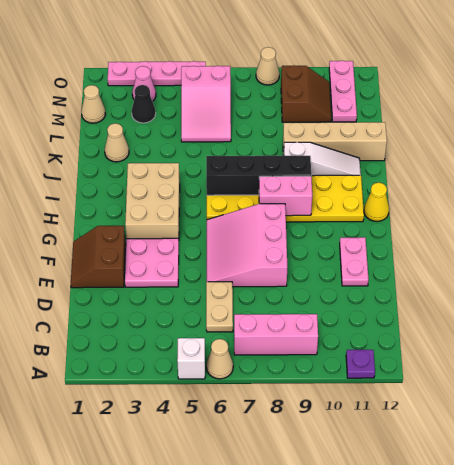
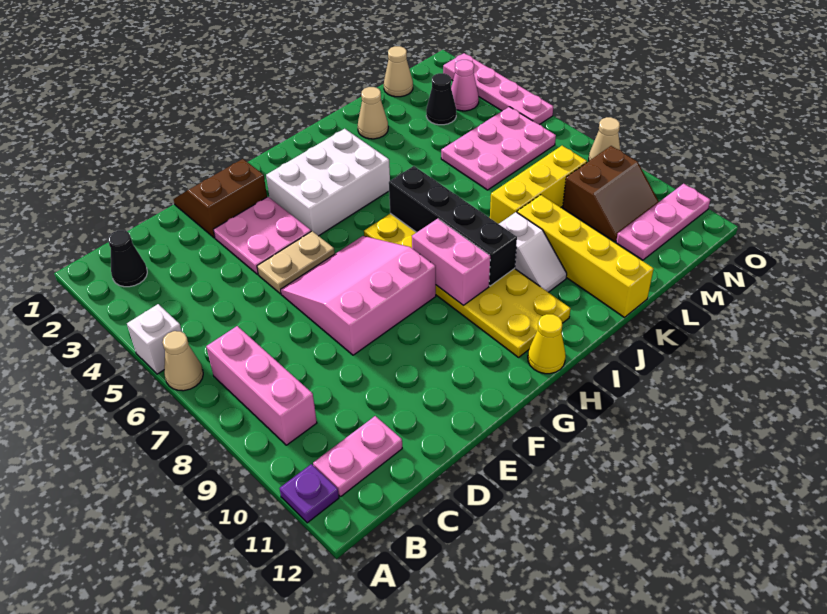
none -> black 1x1 cone [108,230,147,287]
tan 1x2 plate [206,282,233,332] -> tan 1x2 plate moved to [257,231,335,294]
pink 1x2 plate [340,237,368,286] -> pink 1x2 plate moved to [313,416,402,497]
tan 2x3 brick [125,163,180,239] -> white 2x3 brick [266,129,390,236]
white 1x3 slope [284,142,361,176] -> white 1x2 slope [499,212,567,292]
none -> yellow 1x3 brick [490,146,587,224]
tan 1x4 brick [283,122,387,161] -> yellow 1x4 brick [517,195,654,317]
pink 2x3 slope [181,66,231,142] -> pink 2x3 plate [441,107,556,190]

